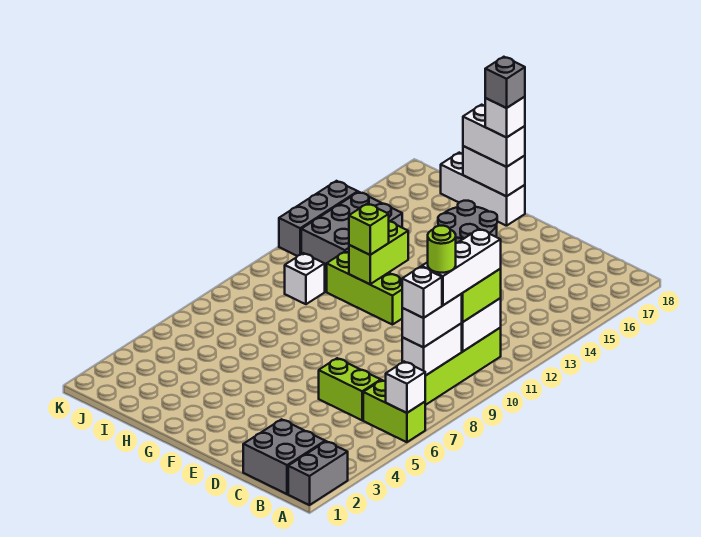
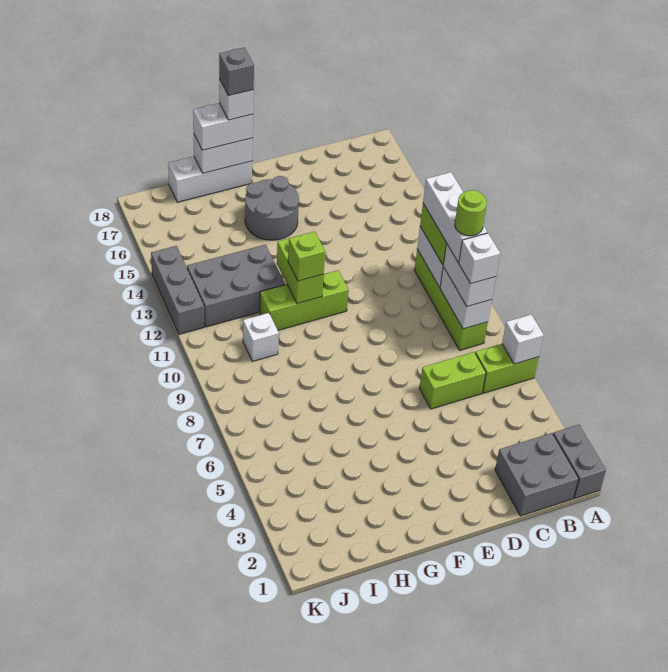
grey 2x3 brick [301,192,402,270] -> grey 2x3 brick turned to [187,245,285,327]

